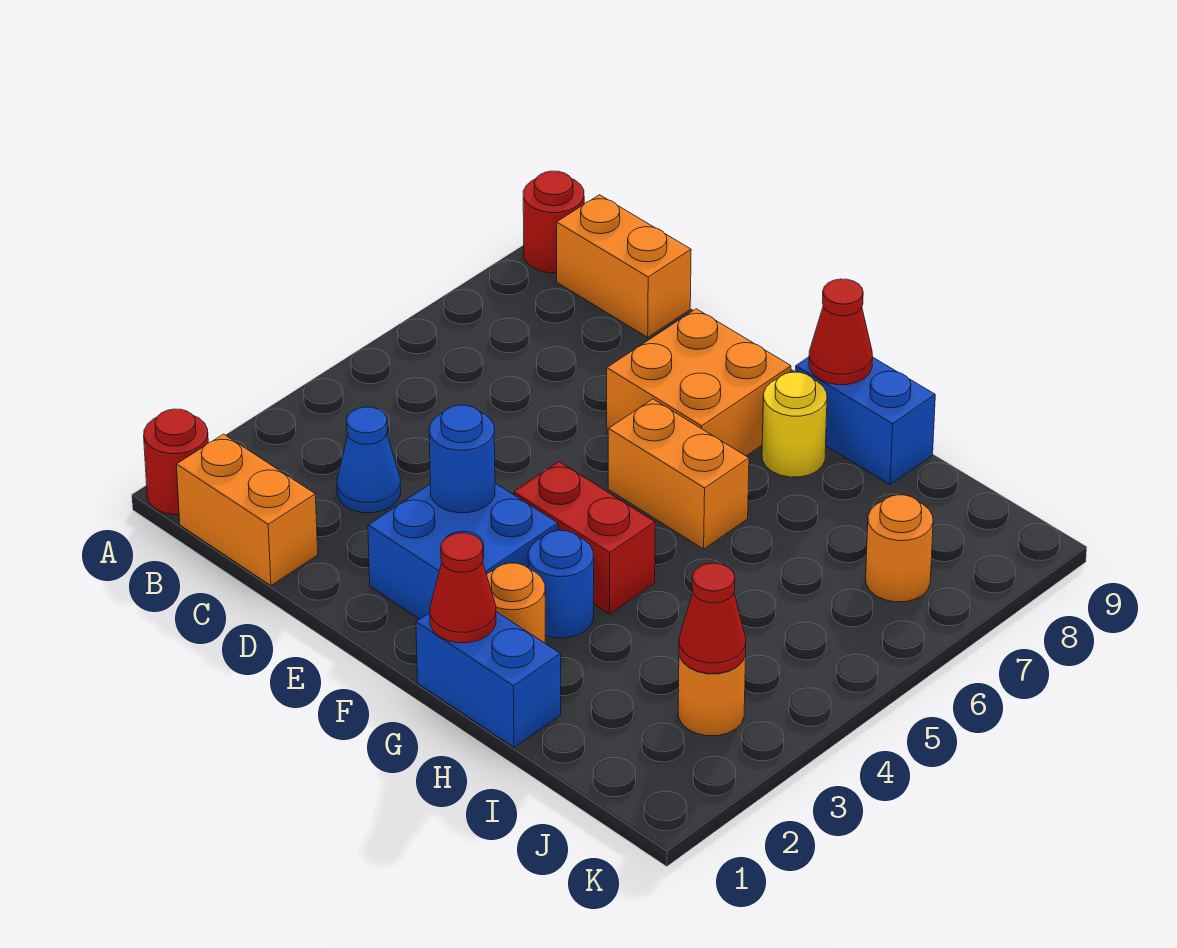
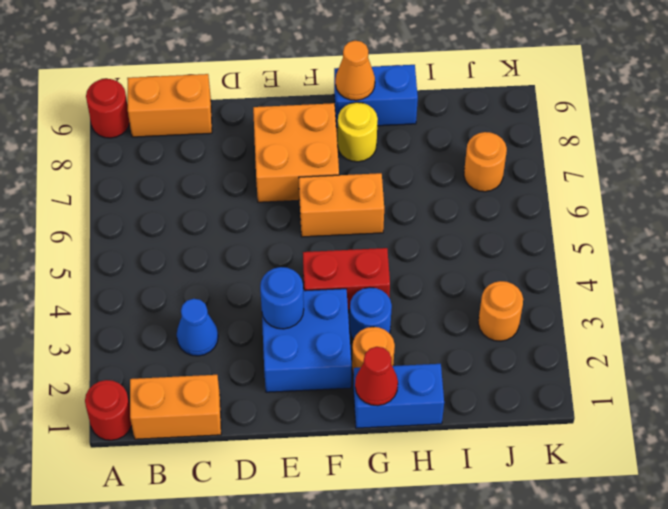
red 1x1 cone [809,279,873,385] -> orange 1x1 cone [335,41,375,100]
red 1x1 cone [679,563,746,674] -> none

